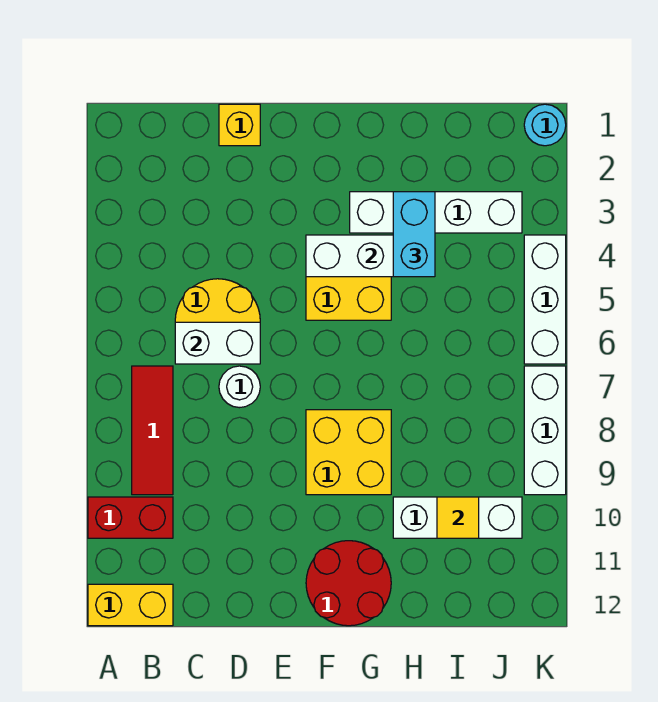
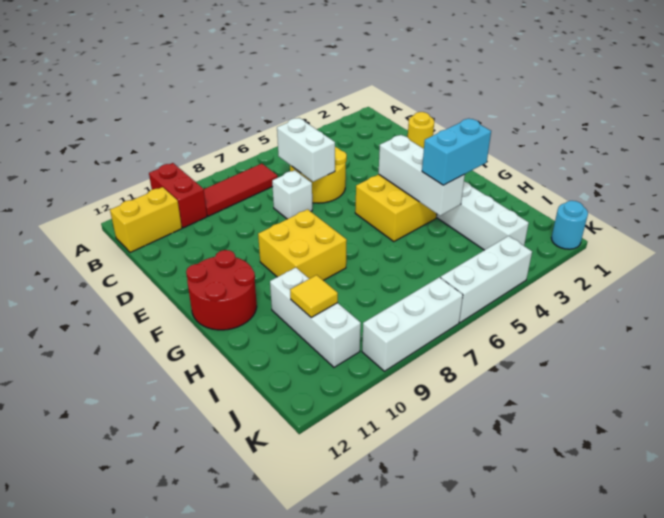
yellow 1x2 brick [88,584,173,626] -> yellow 1x2 brick turned to [110,187,182,253]
yellow 1x1 brick [219,104,260,146] -> yellow 1x1 round brick [408,112,434,149]
white 1x1 round brick [219,366,260,408] -> white 1x1 brick [272,170,312,219]

